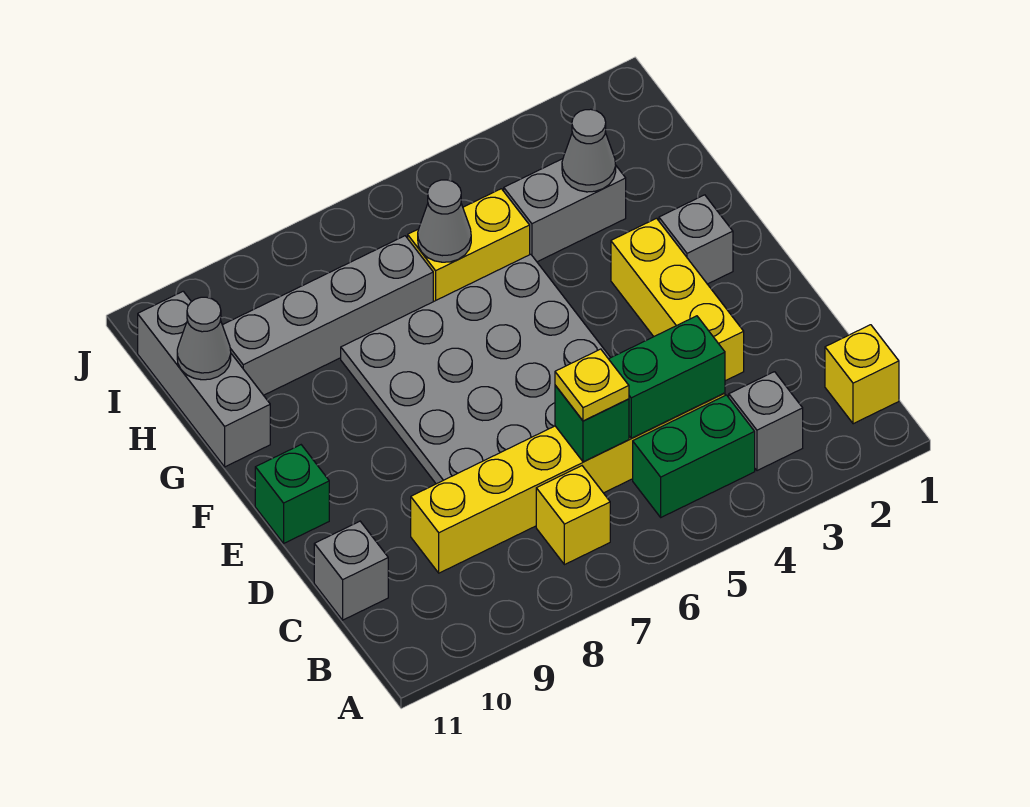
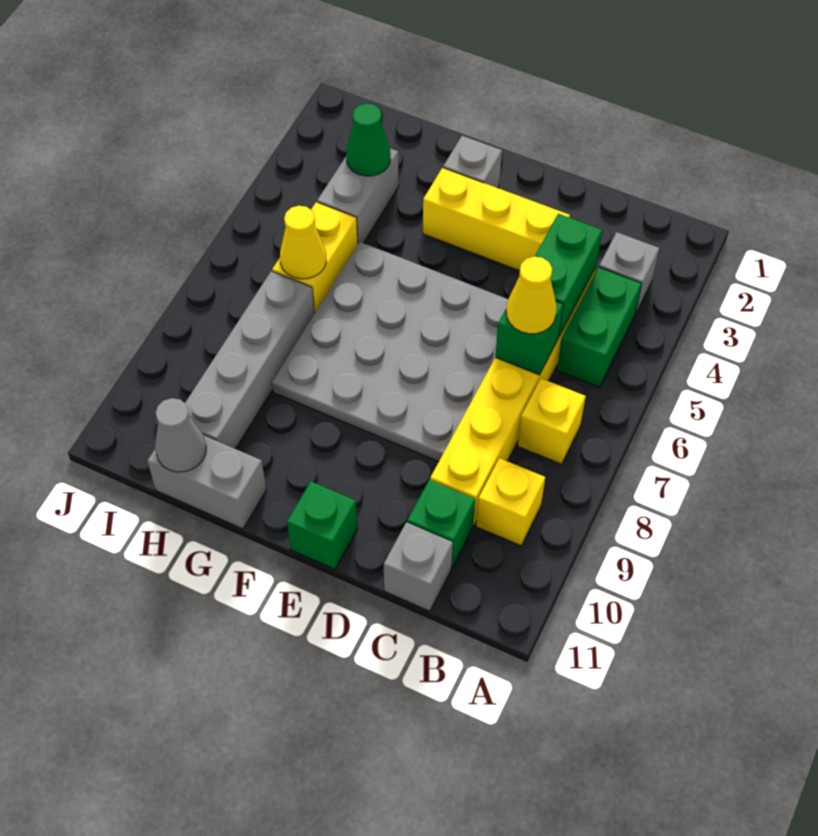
yellow 1x1 brick [825,325,899,424] -> yellow 1x1 brick moved to [476,458,545,546]
yellow 1x1 plate [555,349,629,421] -> yellow 1x1 cone [506,257,557,334]
none -> green 1x1 brick [407,480,475,568]
grey 1x3 brick [138,291,270,467] -> grey 1x2 brick [147,435,266,529]
grey 1x1 cone [562,109,616,192] -> green 1x1 cone [346,103,391,176]
grey 1x1 cone [418,180,471,262] -> yellow 1x1 cone [280,206,326,279]

